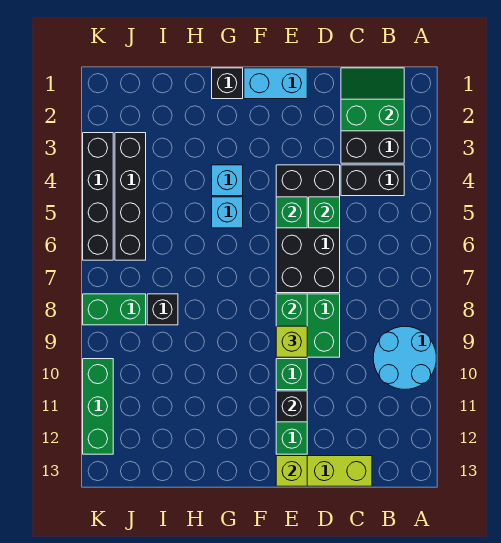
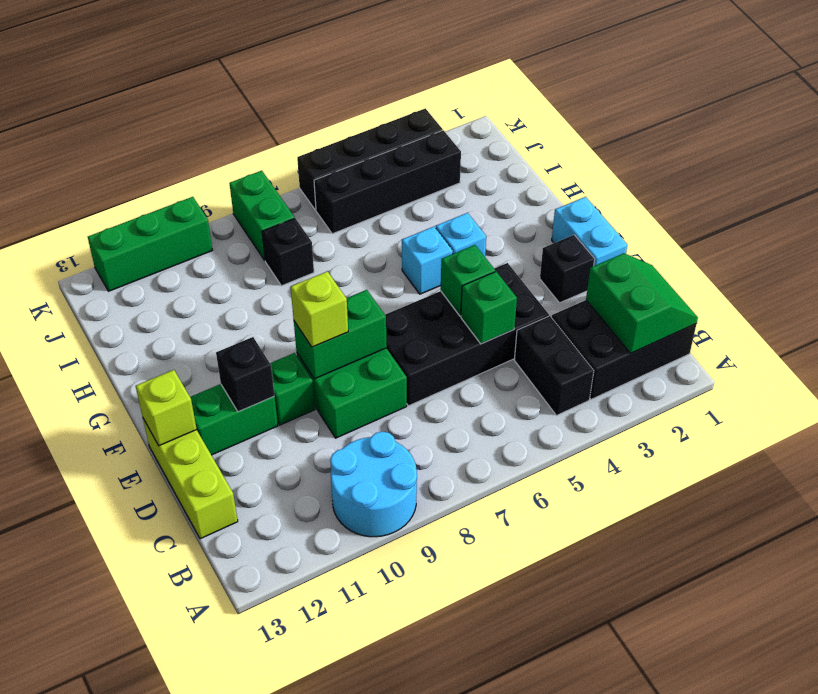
black 1x1 brick [212,68,243,99] -> black 1x1 brick moved to [540,235,595,303]

